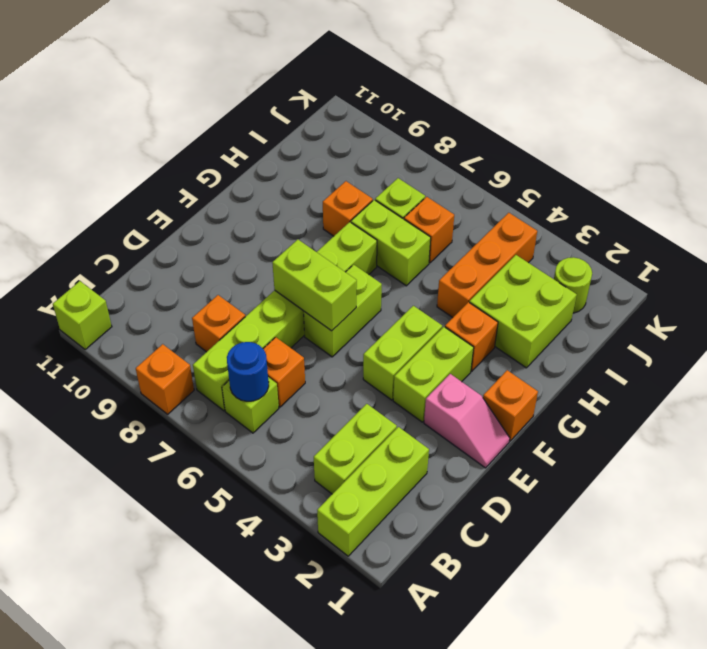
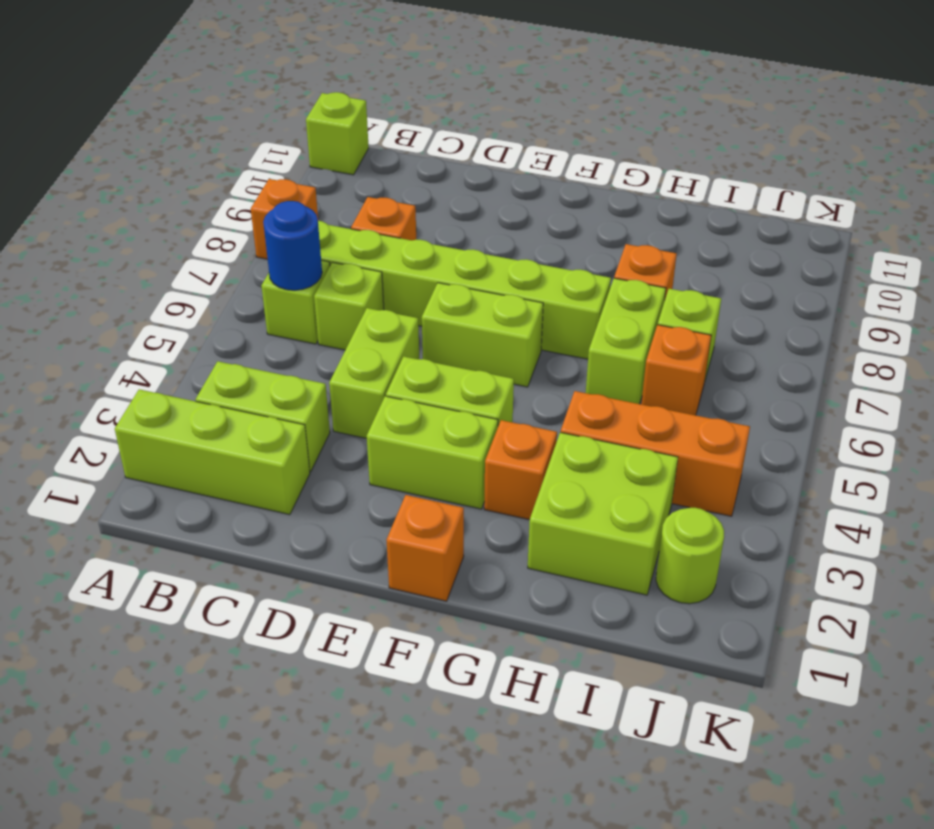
orange 1x1 brick [263,337,305,407] -> lime 1x1 brick [314,262,384,350]
pink 1x2 slope [424,374,510,468] -> none
lime 1x2 brick [272,240,357,331] -> lime 1x2 brick moved to [329,308,419,438]

